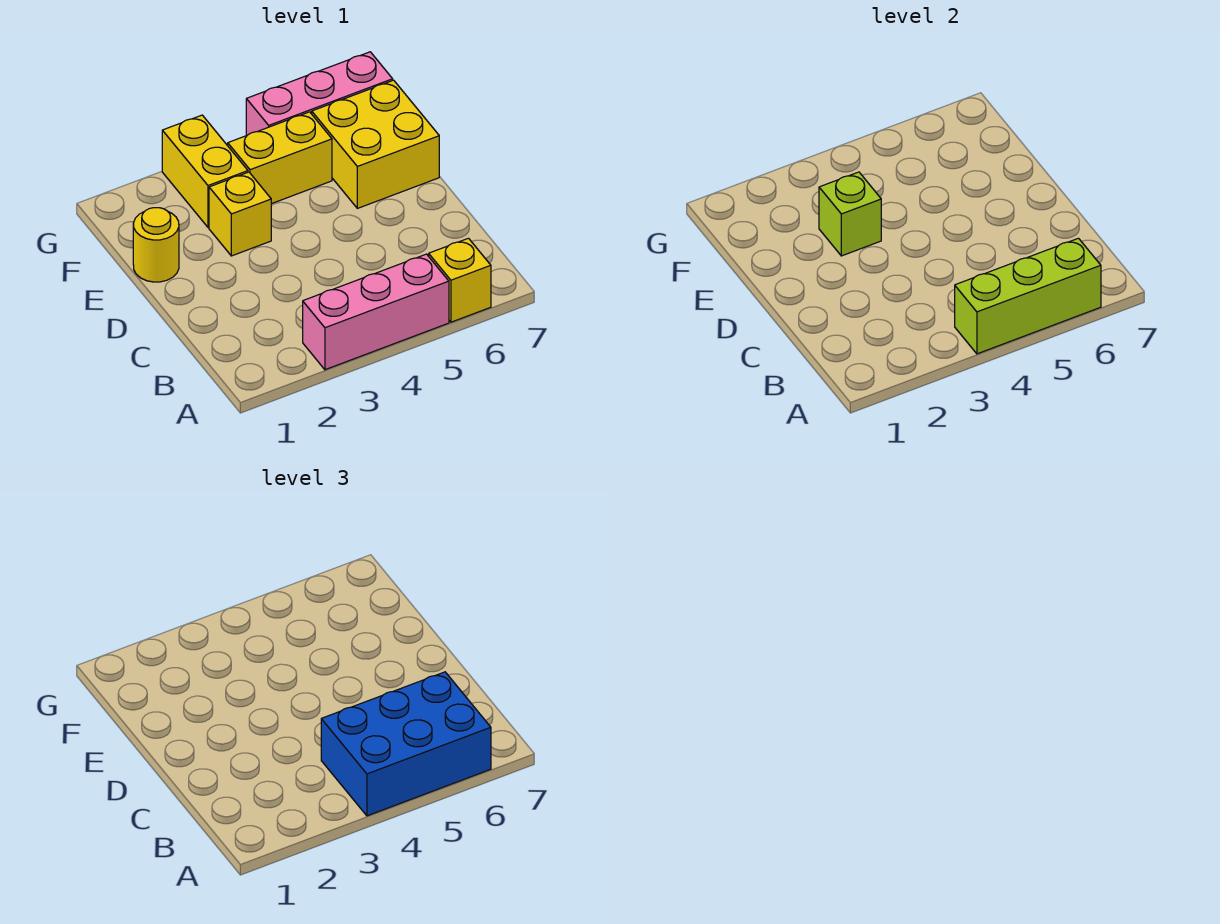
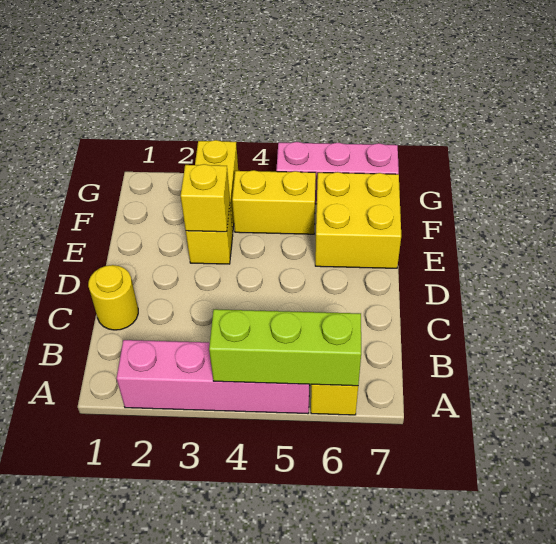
pink 1x3 brick [303,254,449,370] -> pink 1x4 brick [117,340,310,414]
blue 2x3 brick [321,672,491,816] -> none
yellow 1x1 round brick [133,208,179,282] -> yellow 1x1 round brick moved to [88,265,138,330]
lime 1x1 brick [819,172,881,256] -> yellow 1x1 brick [181,164,230,232]

